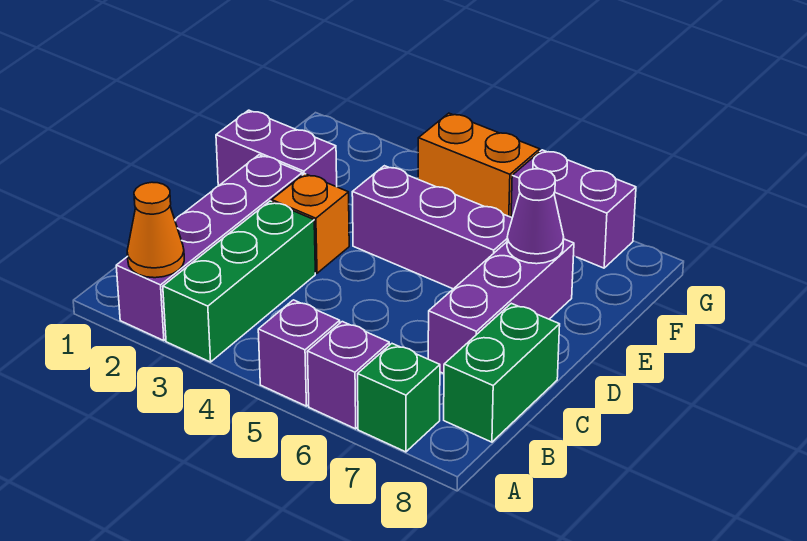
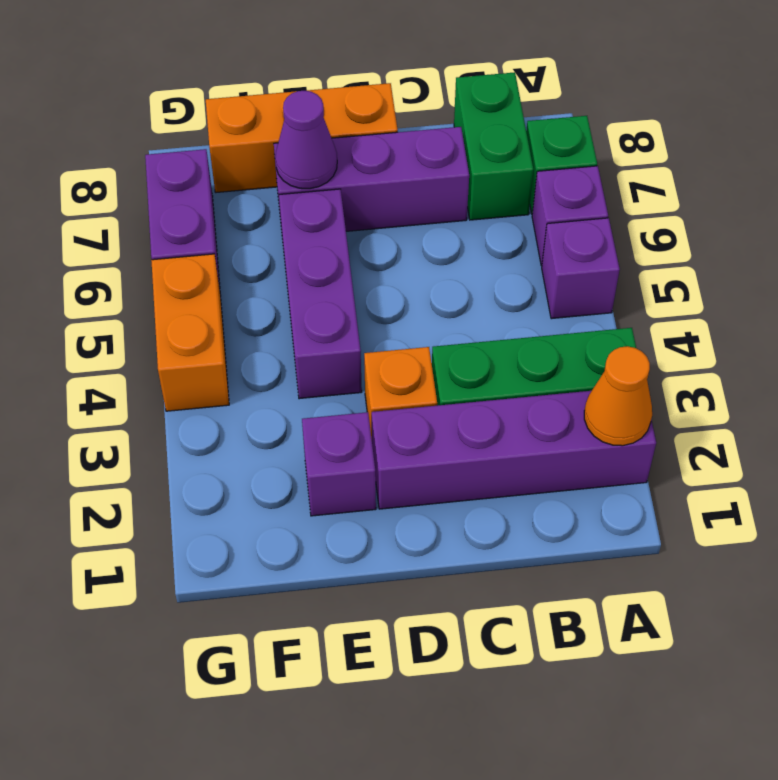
green 1x2 brick [444,303,560,442] -> green 1x2 brick turned to [454,72,533,220]
none -> orange 1x3 brick [206,83,398,192]
purple 1x2 brick [216,110,337,187] -> purple 1x1 brick [302,412,376,516]

